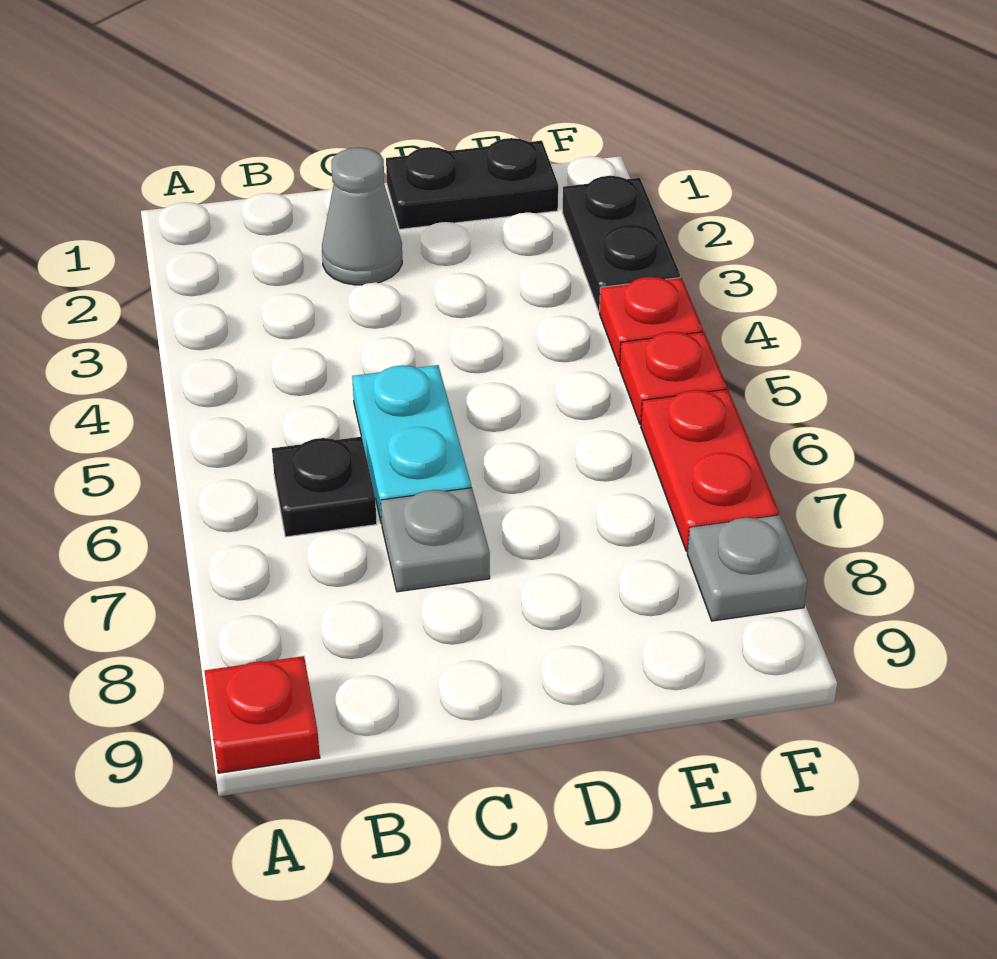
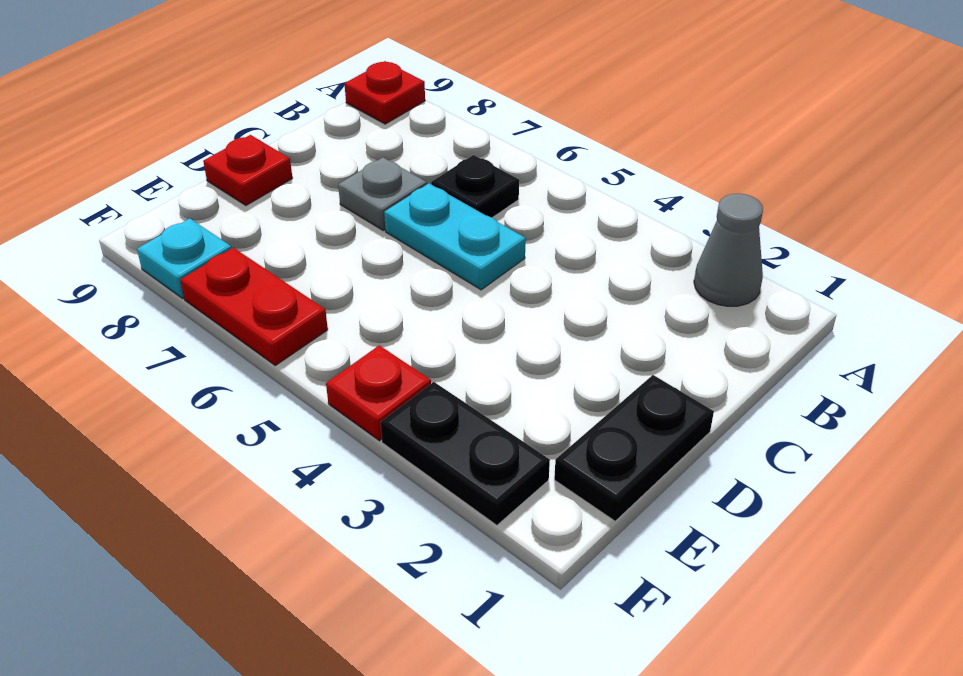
grey 1x1 cone [322,147,402,285] -> grey 1x1 cone moved to [694,194,763,306]
red 1x1 plate [620,332,727,424] -> red 1x1 plate moved to [203,135,292,205]
grey 1x1 plate [687,515,807,621] -> cyan 1x1 plate [137,218,232,299]

